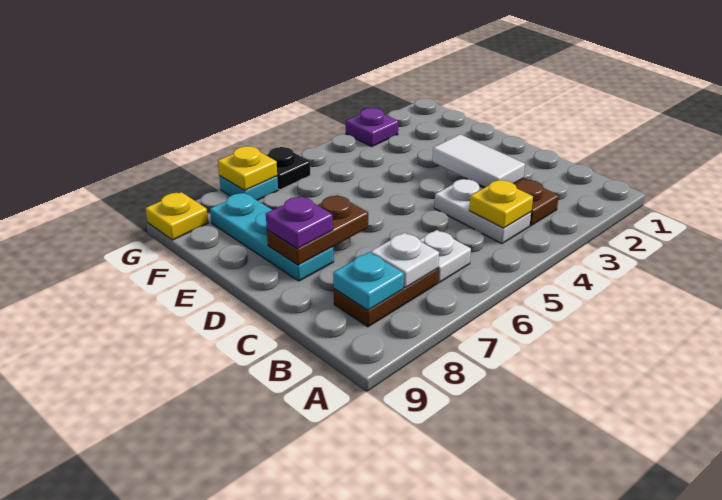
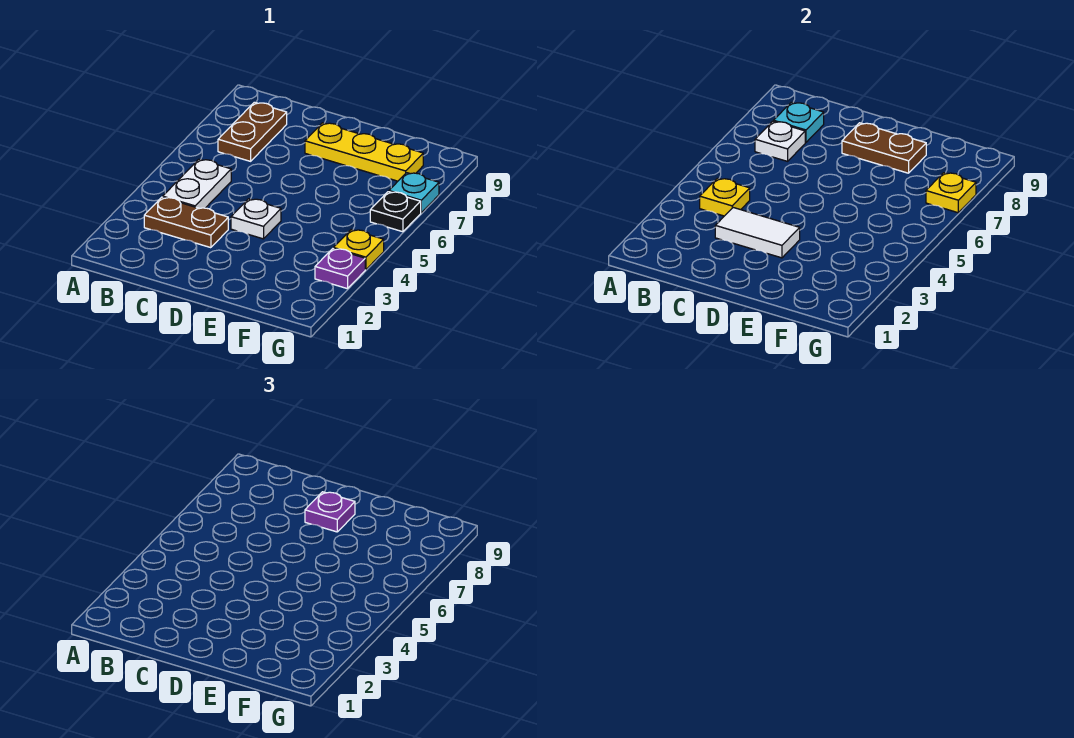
white 1x2 plate [434,179,531,244] -> white 1x2 plate turned to [163,159,231,208]
white 1x1 plate [420,230,471,283] -> white 1x1 plate moved to [231,199,281,239]
brown 1x2 plate [267,195,368,265] -> brown 1x2 plate turned to [842,123,926,173]
cyan 1x3 plate [210,193,334,281] -> yellow 1x3 plate [305,123,423,181]
yellow 1x1 plate [145,192,208,240] -> yellow 1x1 plate moved to [334,230,384,270]

